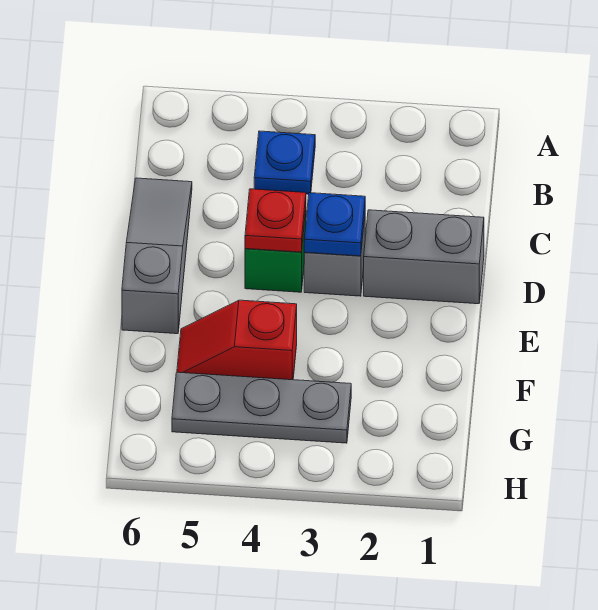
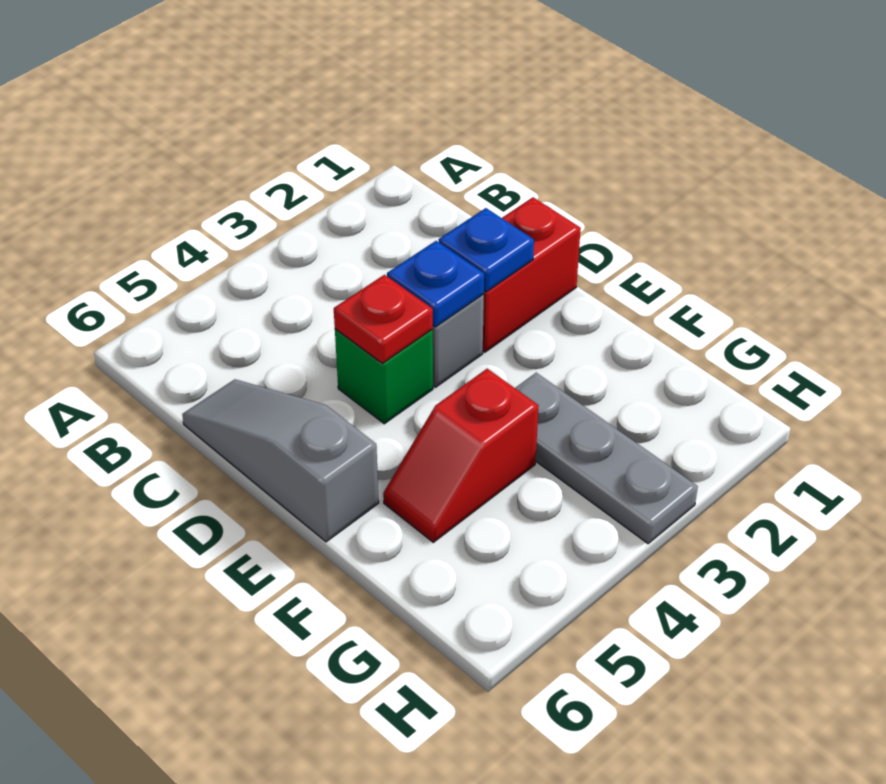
blue 1x1 plate [254,131,315,194] -> blue 1x1 plate moved to [439,208,534,292]
grey 1x2 brick [364,210,484,304] -> red 1x2 brick [483,197,581,352]
grey 1x3 plate [172,372,351,443] -> grey 1x3 plate turned to [515,373,698,544]

